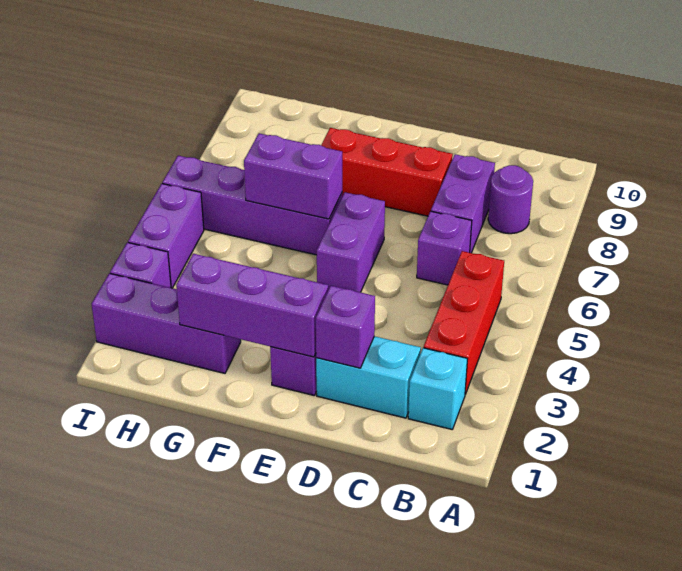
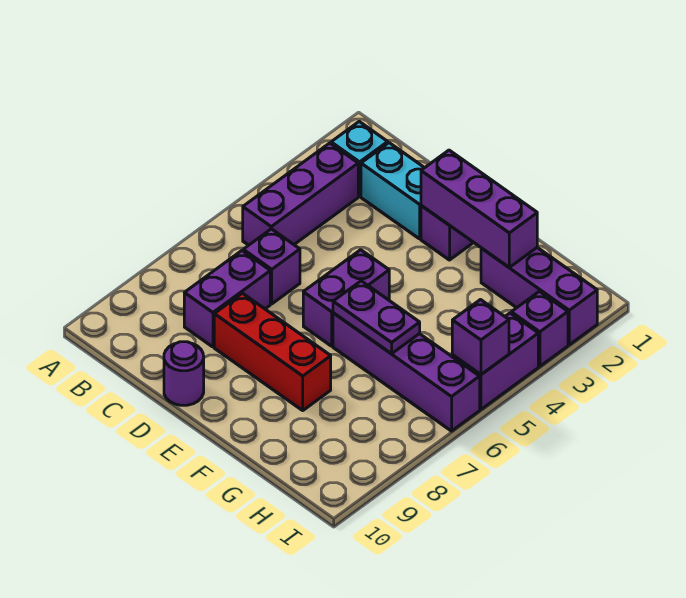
red 1x3 brick [424,251,504,394] -> purple 1x3 brick [243,143,358,245]
purple 1x1 round brick [488,165,533,234] -> purple 1x1 round brick moved to [164,342,204,405]
purple 1x1 brick [316,286,375,368] -> purple 1x1 brick moved to [452,300,509,375]
purple 1x2 brick [244,133,342,219] -> purple 1x2 plate [333,281,420,354]

